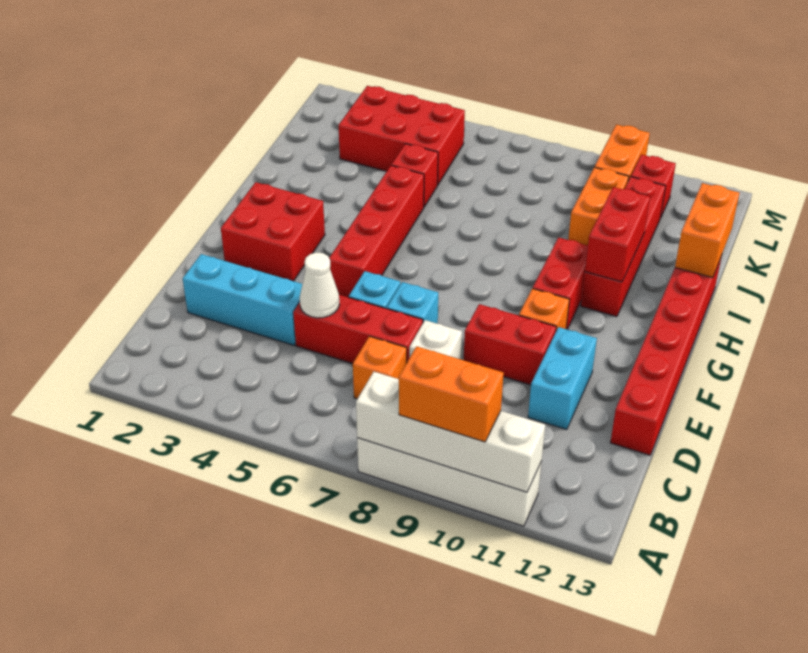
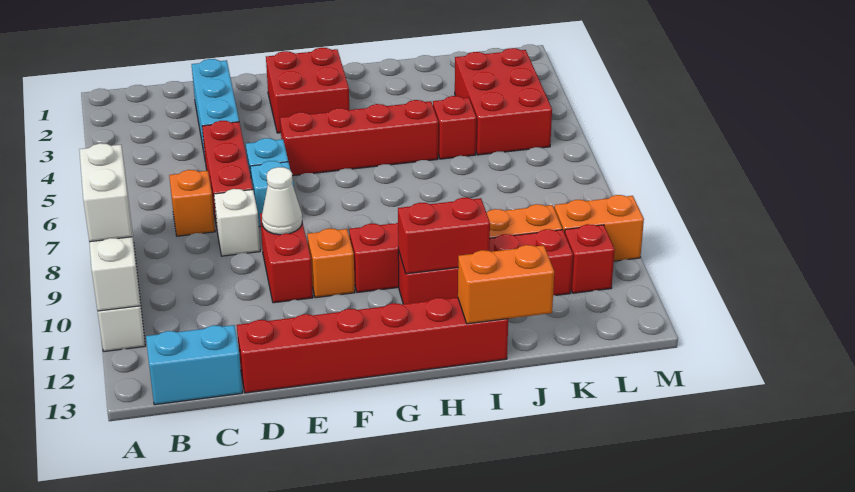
orange 1x2 brick [399,346,504,442] -> white 1x2 brick [79,143,132,242]
white 1x1 cone [300,252,339,318] -> white 1x1 cone moved to [262,167,302,235]
cyan 1x2 brick [528,327,597,430] -> cyan 1x2 brick moved to [146,325,243,405]

